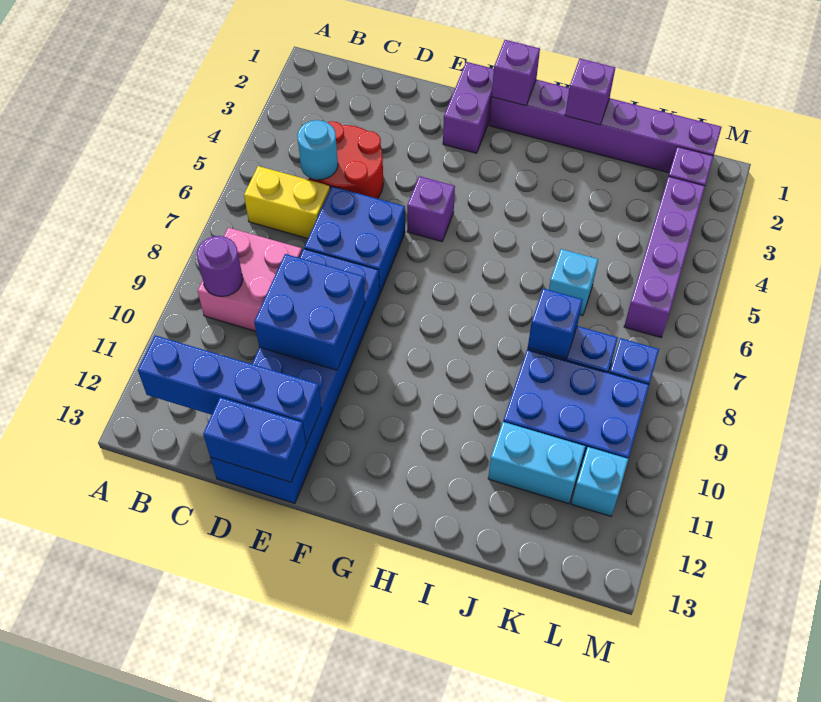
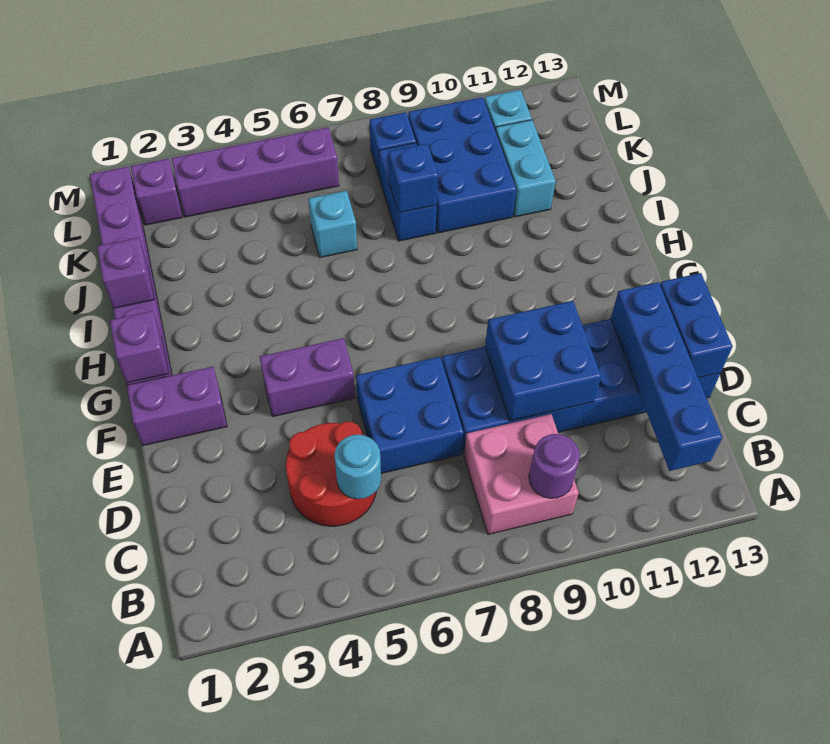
yellow 1x2 brick [244,166,330,238] -> none
purple 1x1 brick [407,176,455,242] -> purple 1x2 brick [260,338,355,416]

